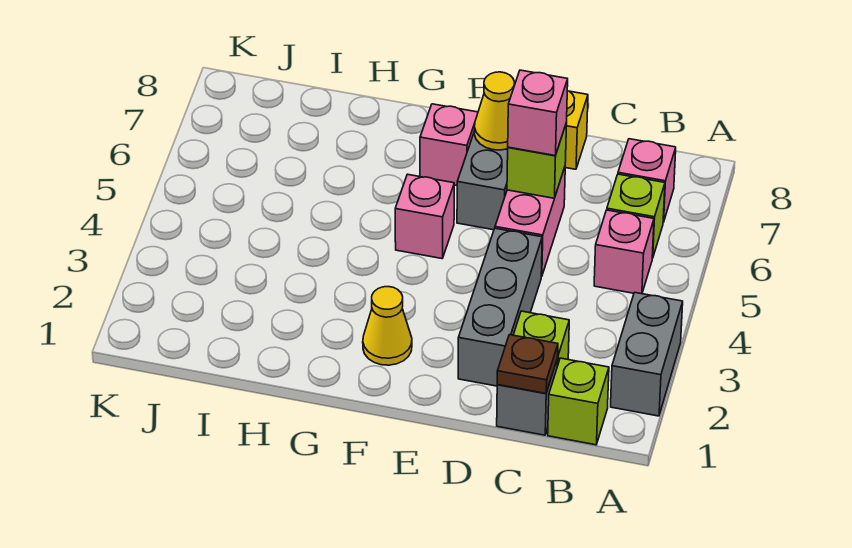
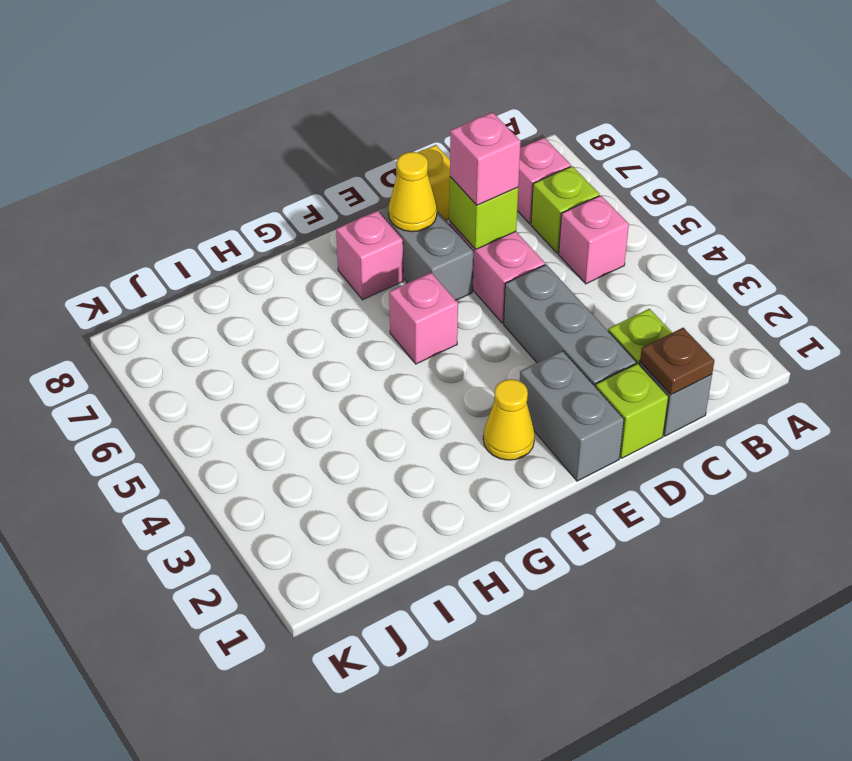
grey 1x2 brick [611,292,683,416] -> grey 1x2 brick moved to [520,351,624,481]
lime 1x1 brick [548,358,609,445] -> lime 1x1 brick moved to [596,363,668,458]

